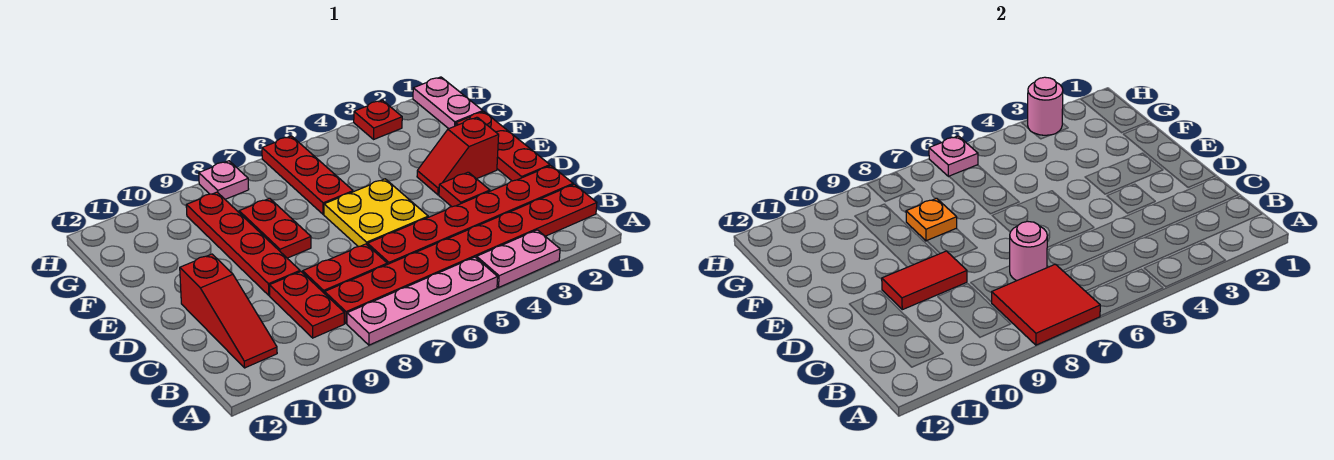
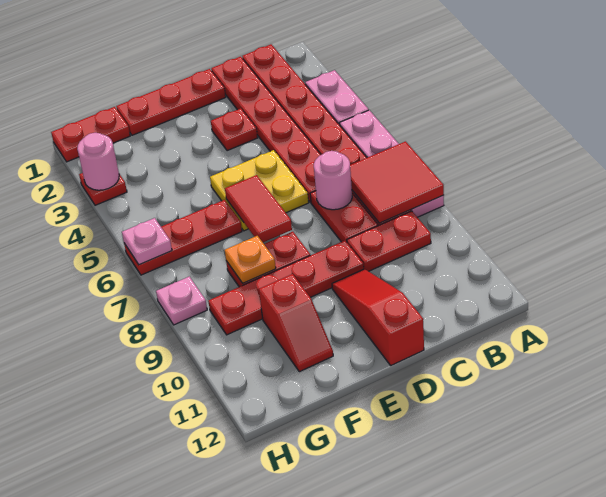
red 1x3 slope [180,254,277,368] -> red 1x3 slope turned to [332,269,424,365]
red 1x2 tile [882,251,967,310] -> red 1x2 tile moved to [225,175,292,242]
red 1x2 slope [417,117,499,195] -> red 1x2 slope moved to [259,274,333,372]
pink 1x2 plate [413,77,483,129] -> red 1x2 plate [51,107,130,162]

